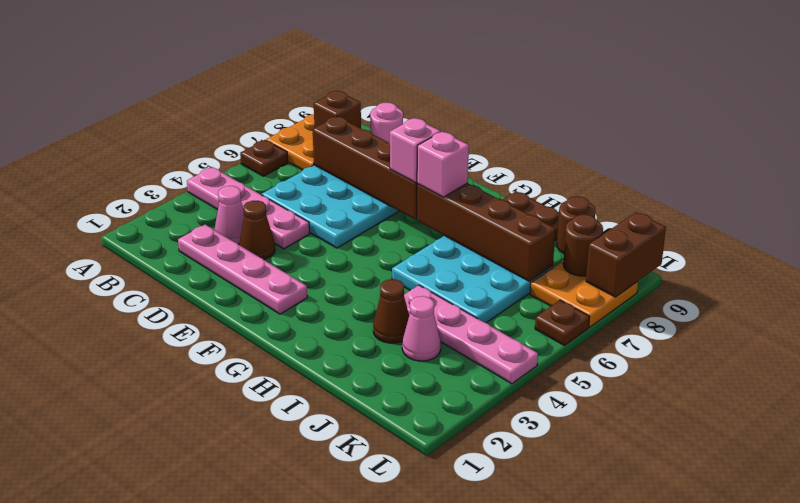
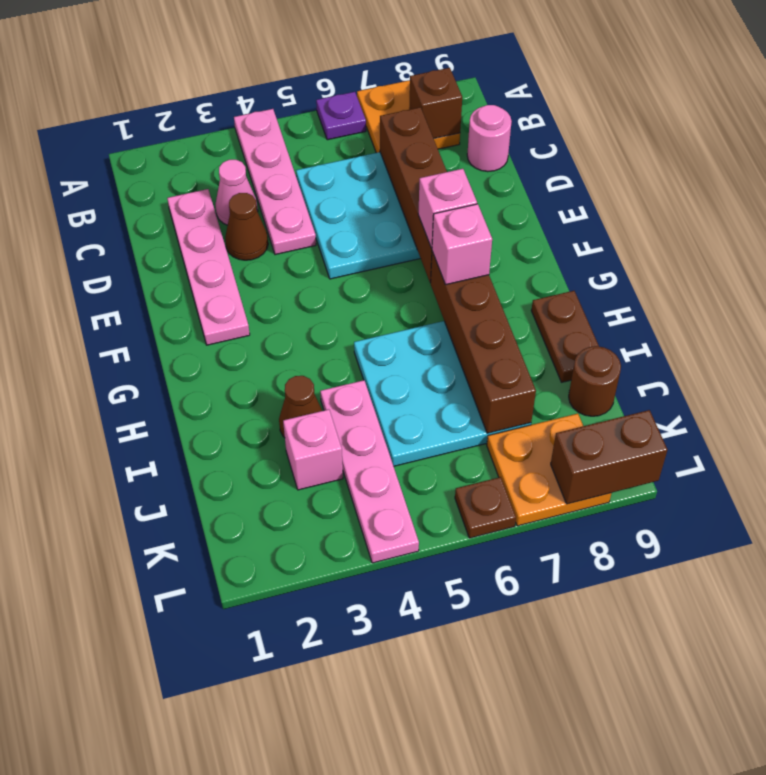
brown 1x1 plate [240,140,288,176] -> purple 1x1 plate [316,92,366,140]
pink 1x1 cone [402,296,441,361] -> pink 1x1 brick [283,409,343,490]
brown 1x1 round brick [563,214,603,276] -> none

